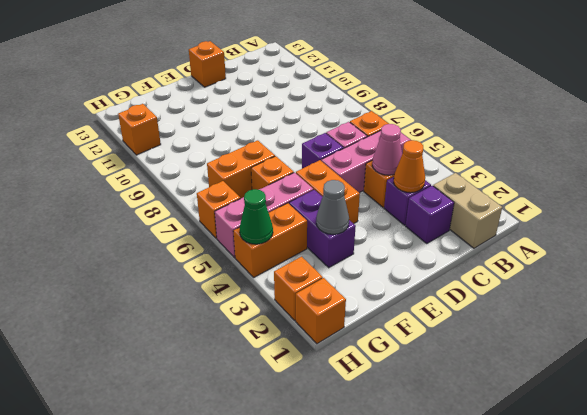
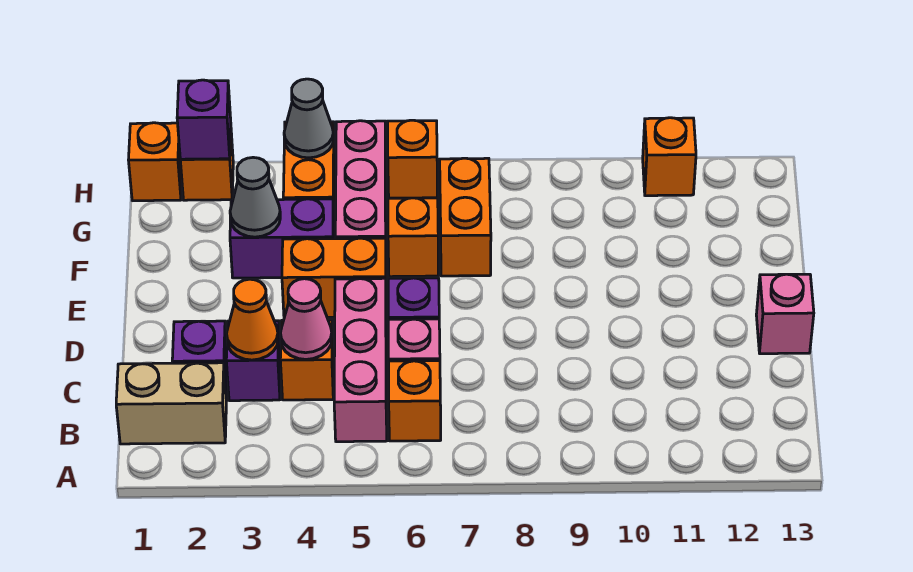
orange 1x1 brick [189,41,226,87] -> pink 1x1 brick [756,274,814,354]
none -> purple 1x1 brick [177,80,231,159]
green 1x1 cone [240,189,273,244] -> grey 1x1 cone [284,79,334,158]

